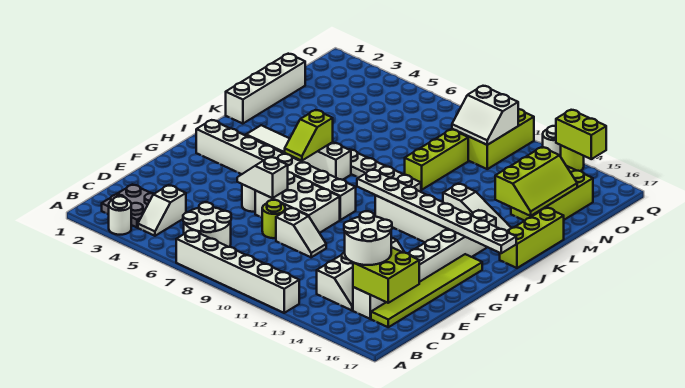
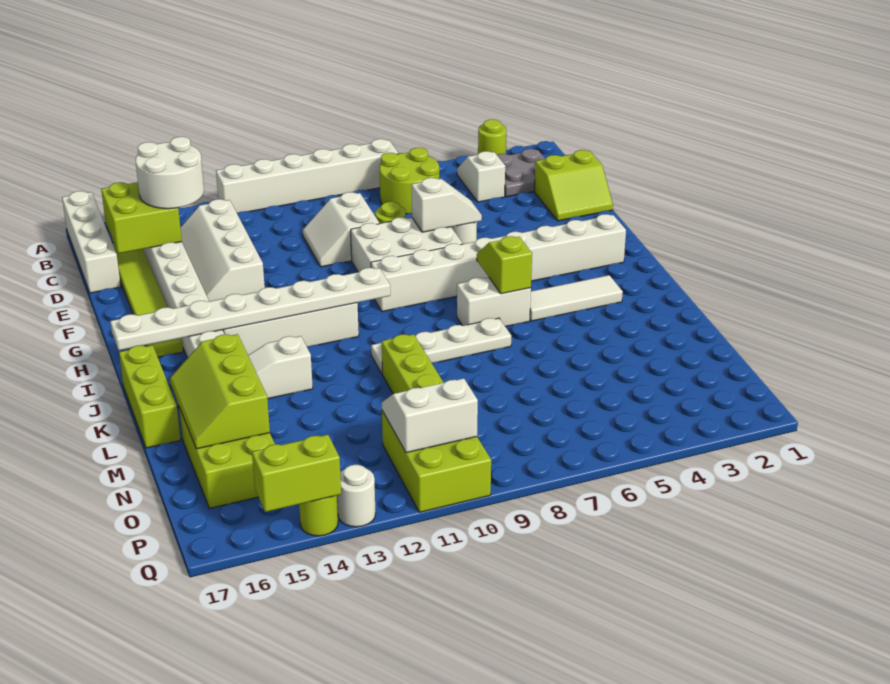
white 1x1 round brick [108,196,131,235] -> lime 1x1 round brick [478,120,506,155]
white 2x2 round brick [183,202,231,247] -> lime 2x2 round brick [380,148,439,214]
none -> lime 2x2 slope [534,150,613,221]
white 1x2 slope [276,208,326,257] -> white 2x2 slope [303,192,379,267]
white 1x4 brick [226,54,305,124] -> white 1x4 brick moved to [62,191,121,293]

